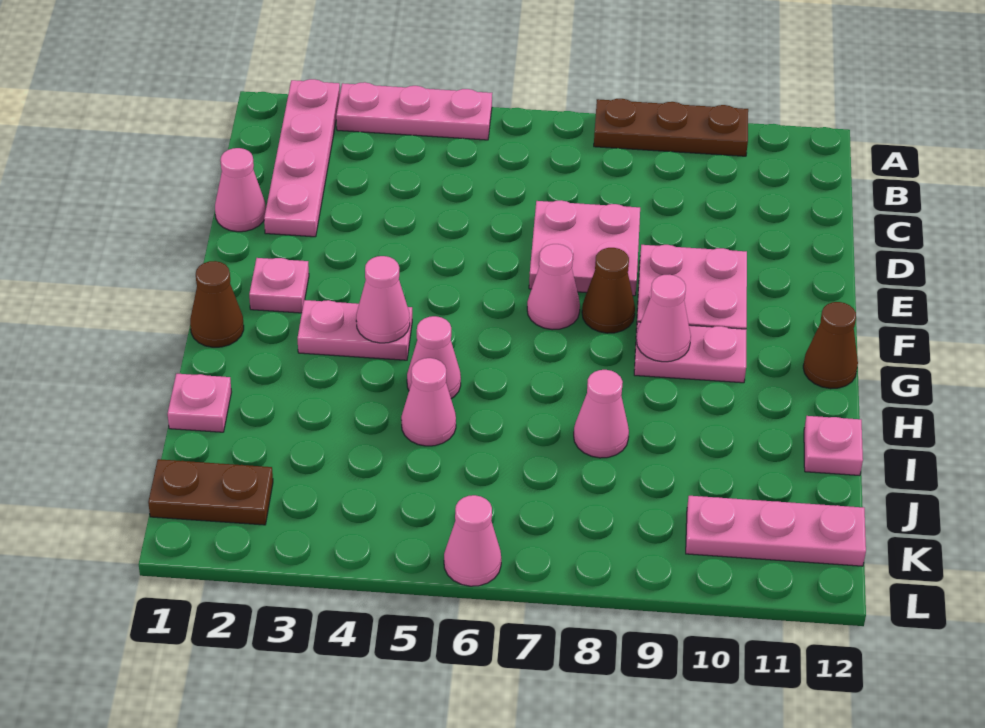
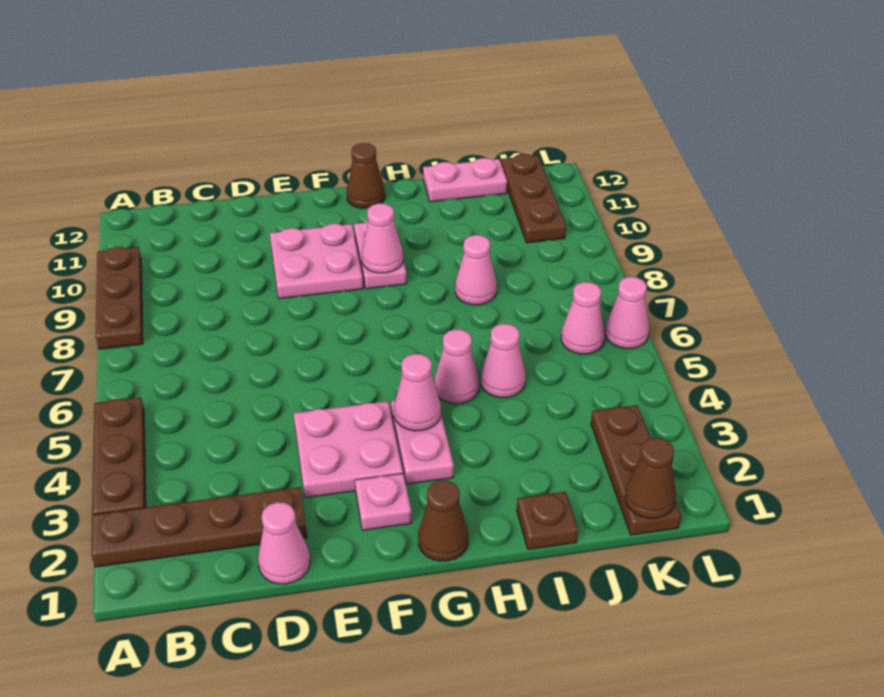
pink 1x4 plate [264,79,340,237] -> brown 1x4 plate [91,487,307,567]
pink 1x3 plate [336,82,492,140] -> brown 1x3 plate [92,397,146,514]
pink 2x2 plate [529,200,640,296] -> pink 2x2 plate moved to [294,401,403,498]
pink 1x1 cone [527,244,580,330] -> pink 1x1 cone moved to [561,282,605,354]
brown 1x1 cone [582,248,635,333] -> brown 1x1 cone moved to [625,438,676,518]
pink 1x1 plate [168,374,231,432] -> brown 1x1 plate [517,492,578,550]
pink 1x1 plate [804,416,863,476] -> pink 1x2 plate [423,158,507,202]
brown 1x2 plate [148,459,273,525] -> brown 1x3 plate [591,405,681,535]
pink 1x3 plate [686,496,866,566] -> brown 1x3 plate [501,154,566,243]

